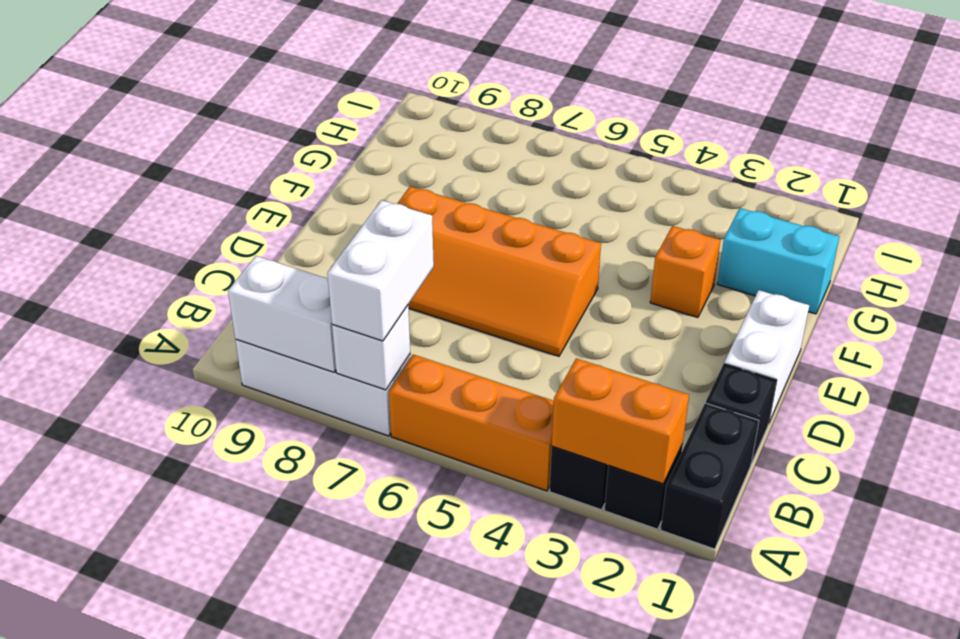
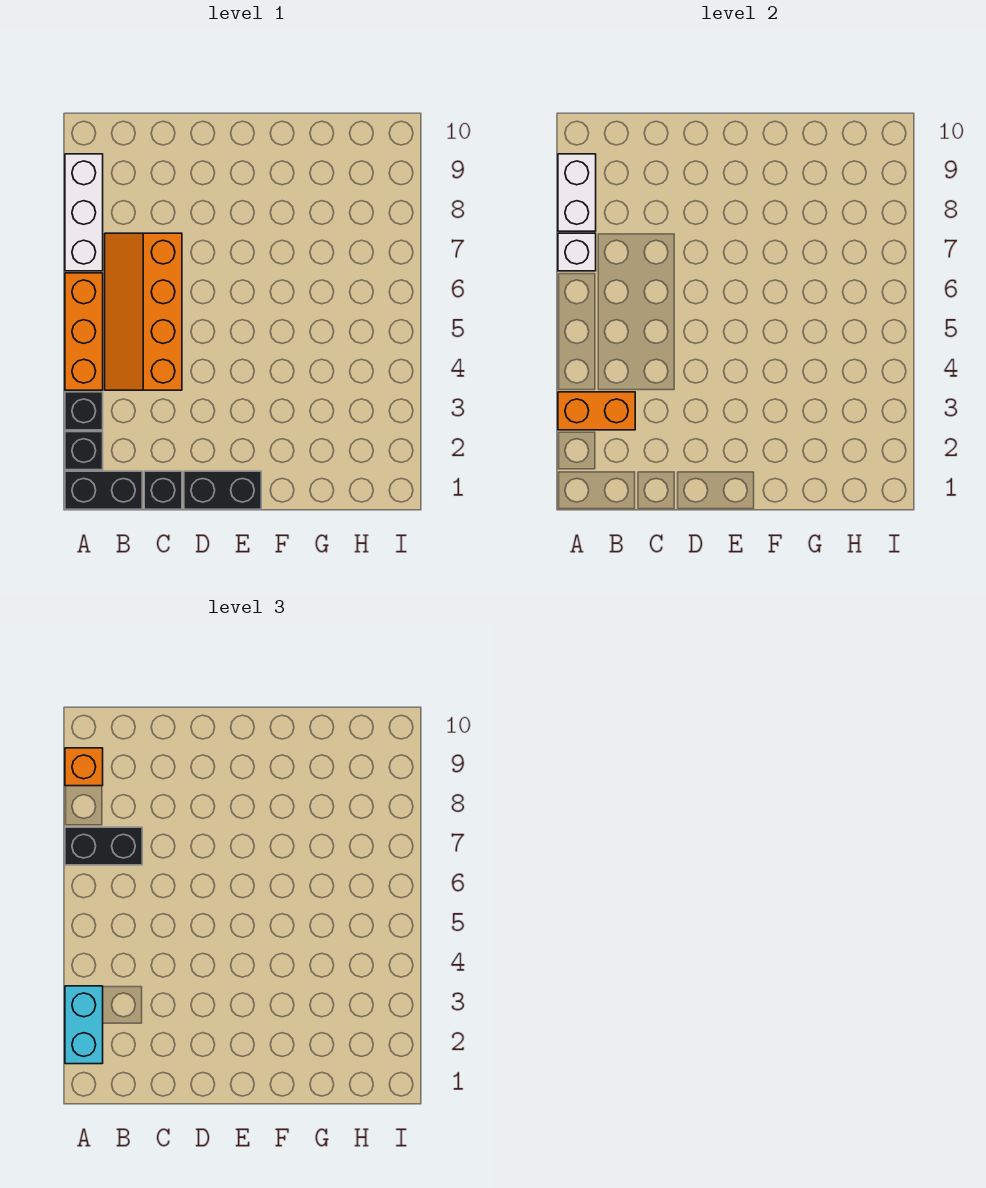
orange 1x2 brick [552,358,689,484] -> orange 1x2 brick turned to [558,392,635,430]
white 1x2 brick [327,200,434,341] -> black 1x2 brick [65,827,142,865]
white 1x2 brick [724,290,809,423] -> black 1x2 brick [184,471,261,509]
orange 2x4 slope [397,186,601,356] -> orange 2x4 slope moved to [105,233,182,390]
orange 1x1 brick [650,226,720,317] -> orange 1x1 brick moved to [65,748,103,786]
cyan 1x2 brick [717,208,839,314] -> cyan 1x2 brick moved to [65,986,103,1064]

